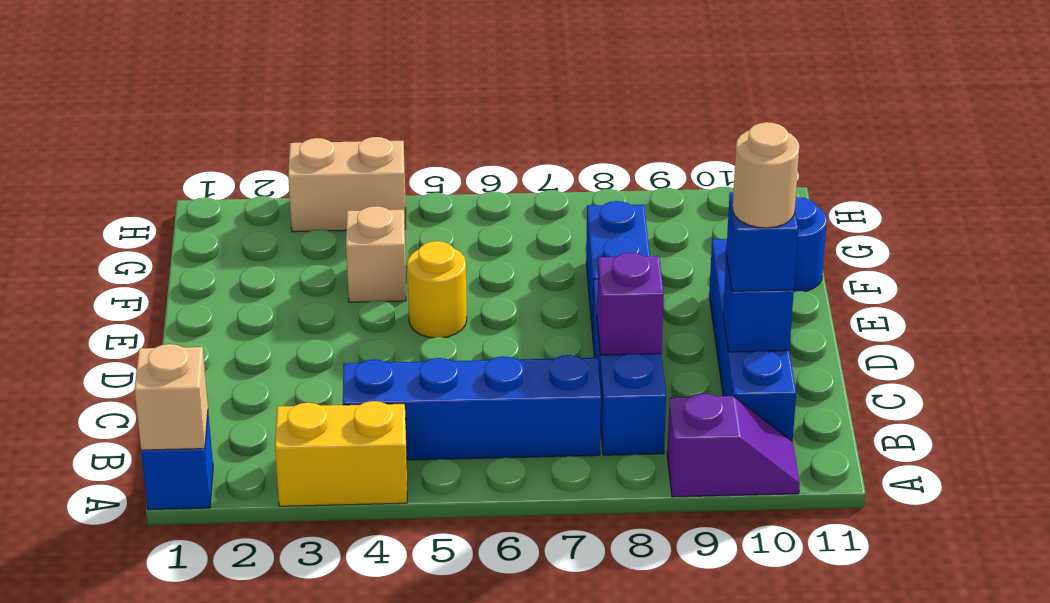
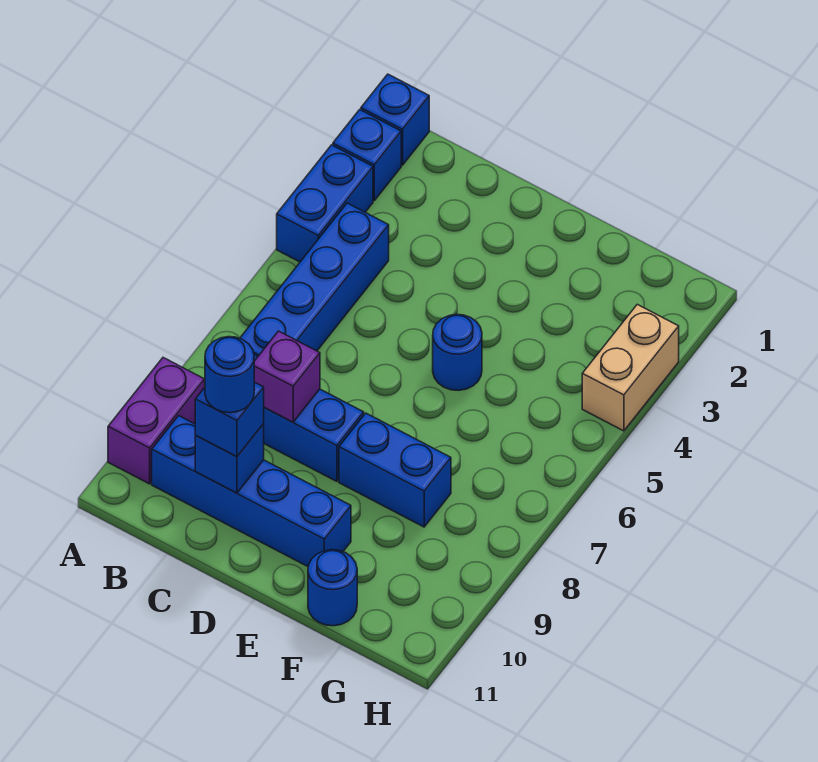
tan 1x1 brick [135,344,208,450] -> none
none -> blue 1x1 brick [333,110,401,200]
yellow 1x2 brick [275,401,407,506] -> blue 1x2 brick [277,145,373,262]
purple 1x2 slope [667,394,800,497] -> purple 1x2 brick [108,358,205,484]
tan 1x1 round brick [733,122,799,228] -> blue 1x1 round brick [205,337,254,413]
yellow 1x1 round brick [407,241,467,338] -> blue 1x1 round brick [433,314,482,391]
tan 1x1 brick [346,206,406,302] -> none

